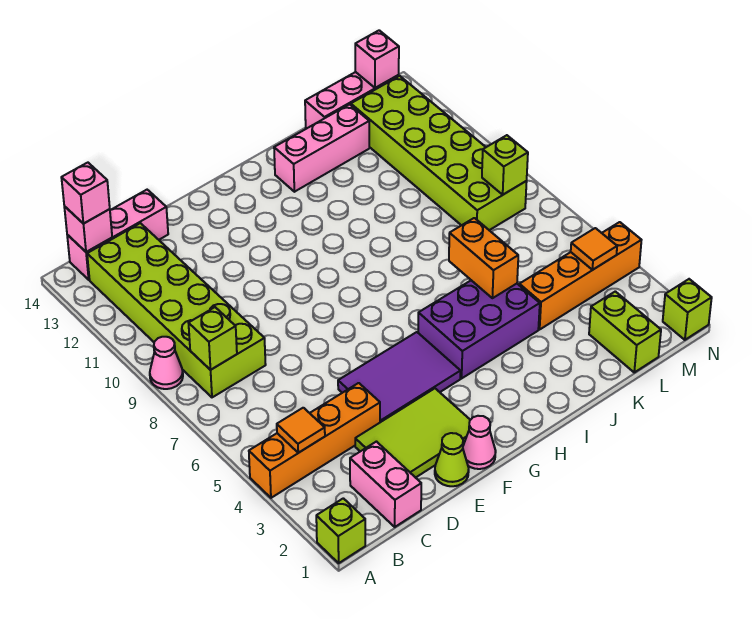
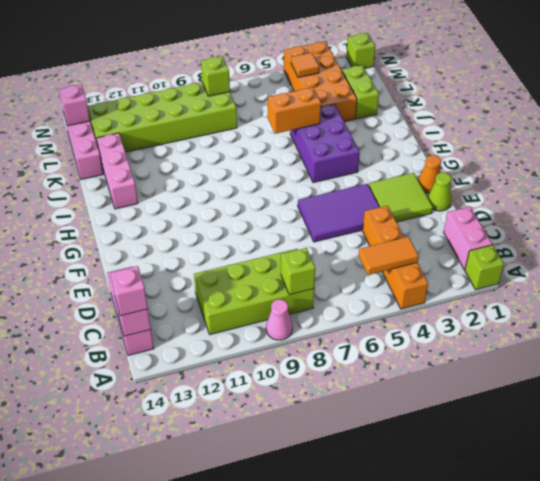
orange 1x1 tile [277,408,325,453] -> orange 1x2 tile [359,237,419,275]
lime 2x6 brick [87,223,266,397] -> lime 2x4 brick [194,249,314,334]
pink 1x2 brick [350,442,421,527] -> pink 1x2 brick turned to [444,207,492,270]
lime 2x3 tile [355,389,470,478] -> lime 2x2 tile [369,173,433,222]
purple 2x3 tile [338,332,461,422] -> purple 2x3 tile turned to [298,184,379,242]
pink 1x1 cone [463,416,496,469] -> orange 1x1 cone [418,155,441,193]
orange 1x4 brick [519,222,641,329] -> orange 2x4 brick [284,41,357,122]
lime 1x2 brick [589,291,661,372] -> lime 1x2 brick turned to [342,65,379,119]

